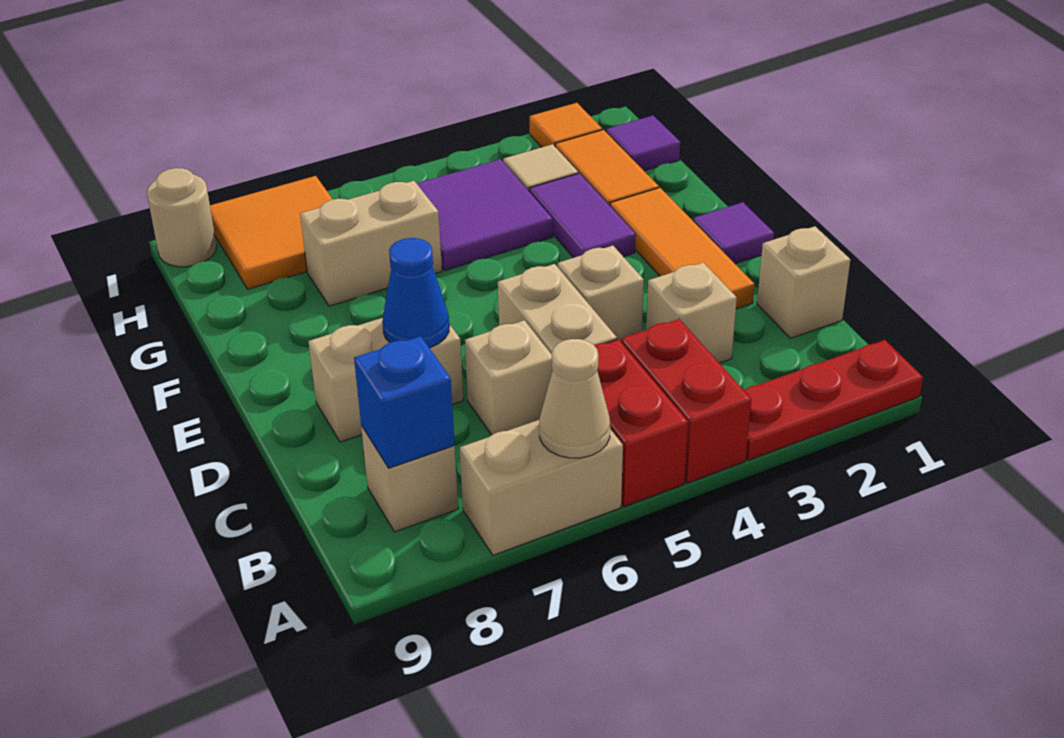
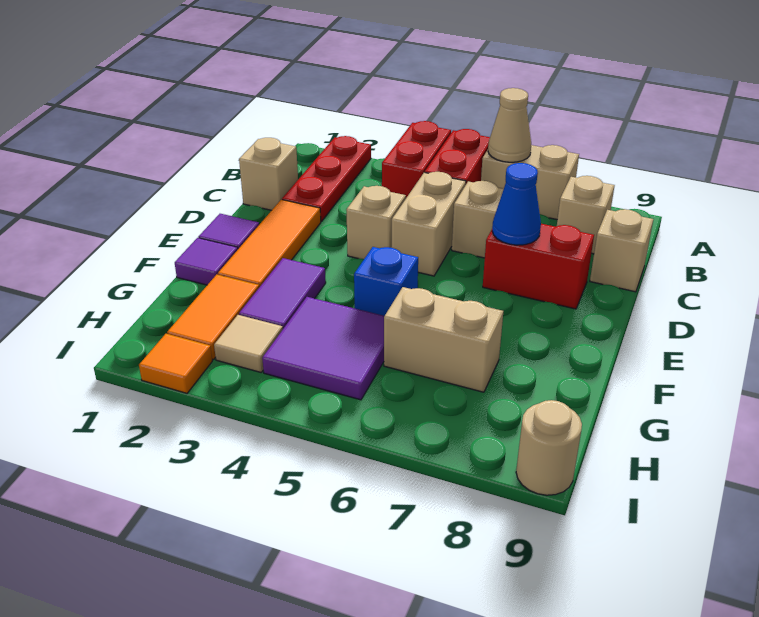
red 1x3 plate [744,340,923,460] -> red 1x3 plate turned to [282,136,371,222]
blue 1x1 brick [354,336,455,468] -> blue 1x1 brick moved to [354,247,418,316]
tan 1x1 brick [646,262,737,363] -> tan 1x1 brick moved to [590,209,653,292]
tan 1x2 brick [308,318,463,442] -> red 1x2 brick [483,224,594,309]
purple 1x1 tile [606,116,680,171] -> purple 1x1 tile moved to [175,238,238,285]
orange 2x2 tile [210,176,333,289] -> none

